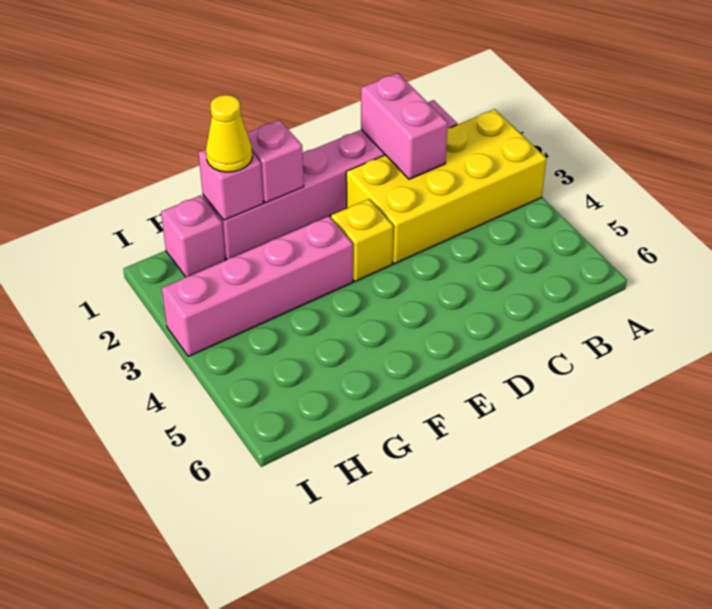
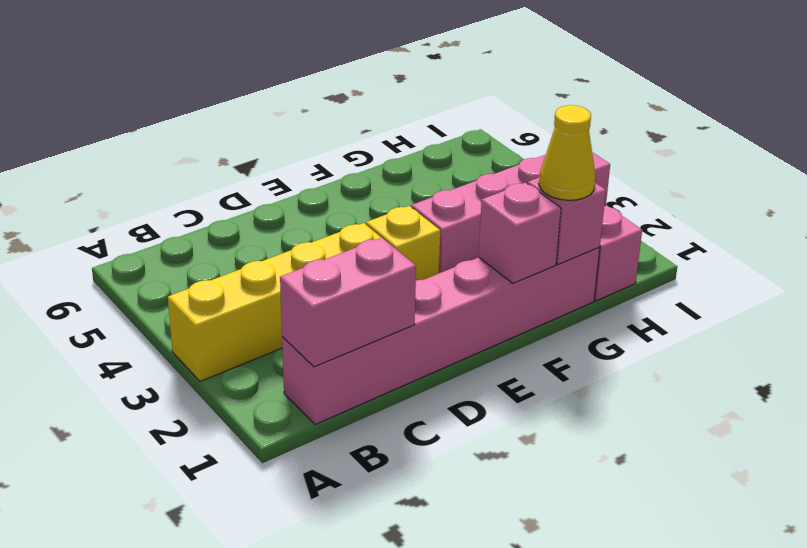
yellow 2x4 brick [346,109,546,264] -> yellow 1x4 brick [168,223,381,381]
pink 1x2 brick [361,73,448,179] -> pink 1x2 brick turned to [280,238,416,367]

